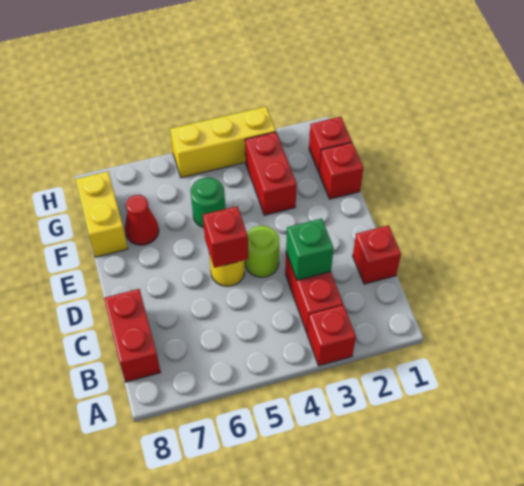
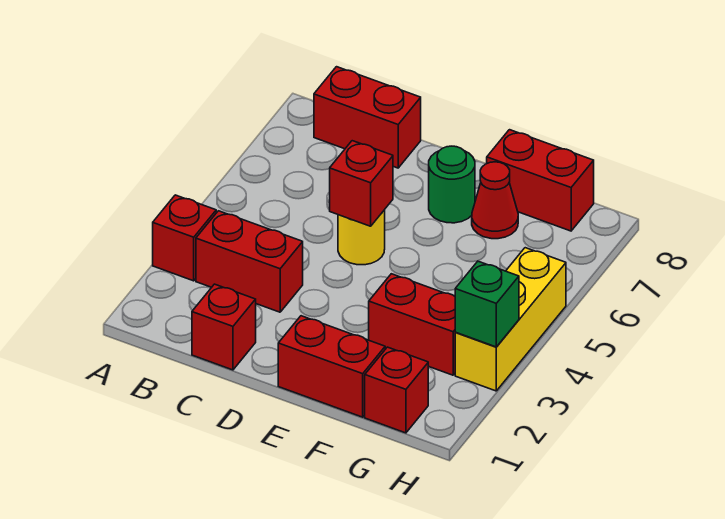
green 1x1 brick [286,219,334,280] -> green 1x1 brick moved to [455,261,519,347]
lime 1x1 round brick [245,226,279,277] -> none
red 1x1 brick [319,143,363,199] -> red 1x2 brick [278,316,385,417]
green 1x1 round brick [191,178,225,228] -> green 1x1 round brick moved to [429,146,475,223]
yellow 1x2 brick [75,171,128,257] -> red 1x2 brick [487,130,594,231]

